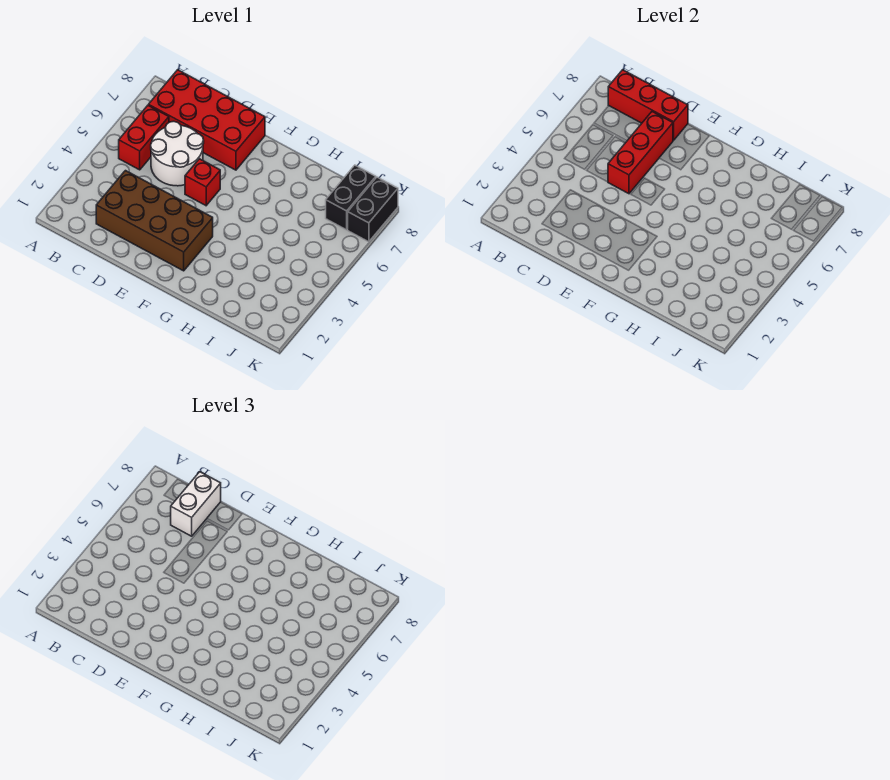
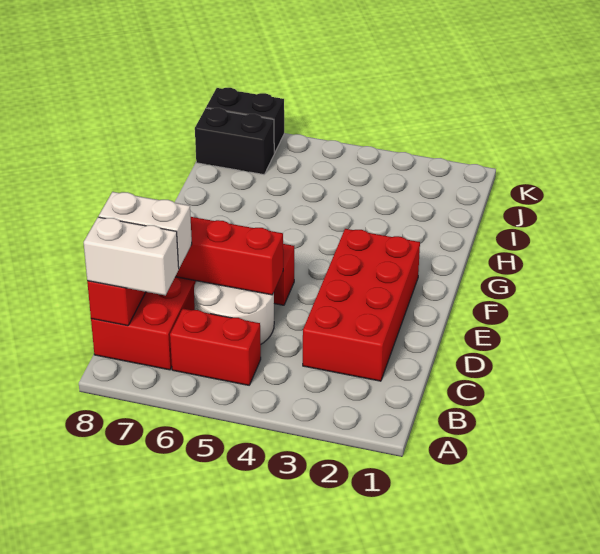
none -> white 1x2 brick [84,217,179,295]
brown 2x4 brick [96,171,213,271] -> red 2x4 brick [303,229,420,381]

